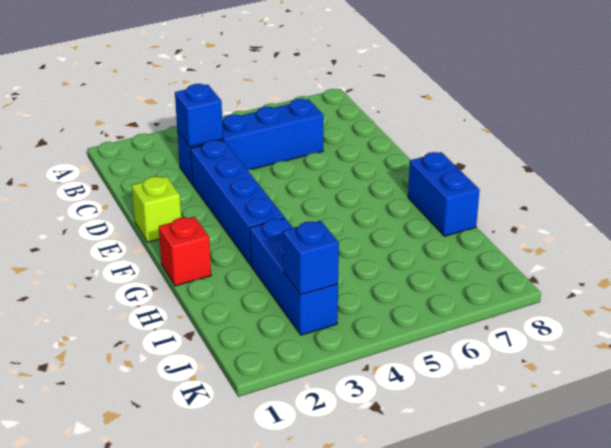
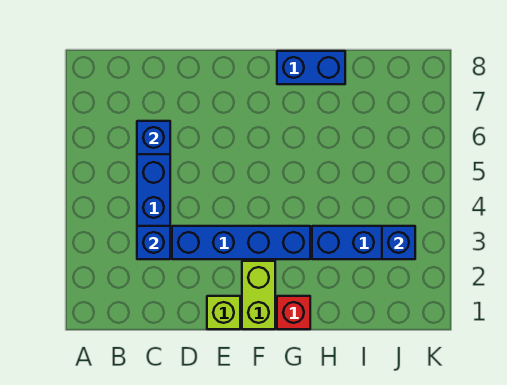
none -> blue 1x1 brick [137,121,170,154]
none -> lime 1x2 brick [242,261,275,329]

